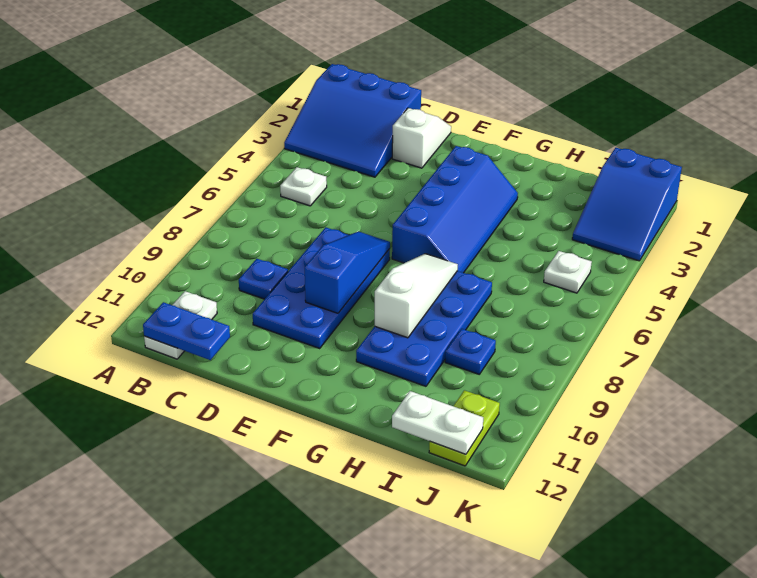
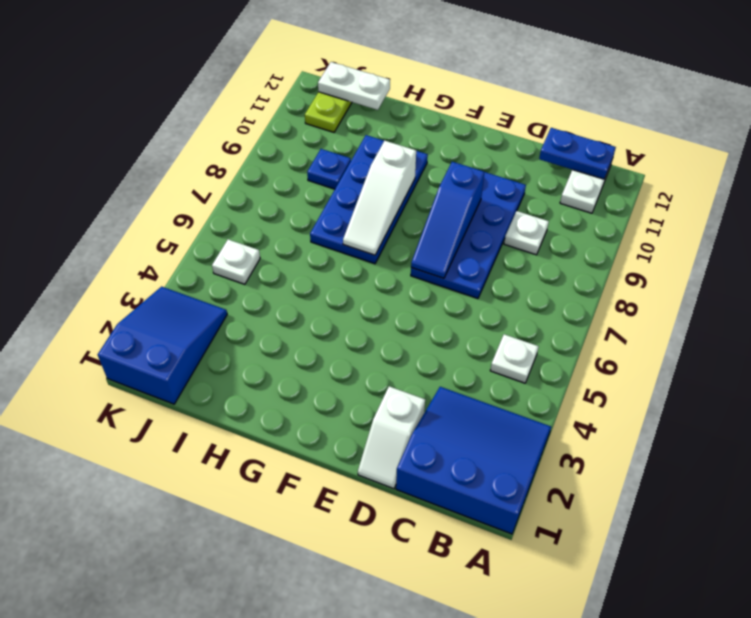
blue 1x1 plate [239,259,288,299] -> white 1x1 plate [504,211,549,255]
blue 2x4 slope [392,146,518,273] -> none

